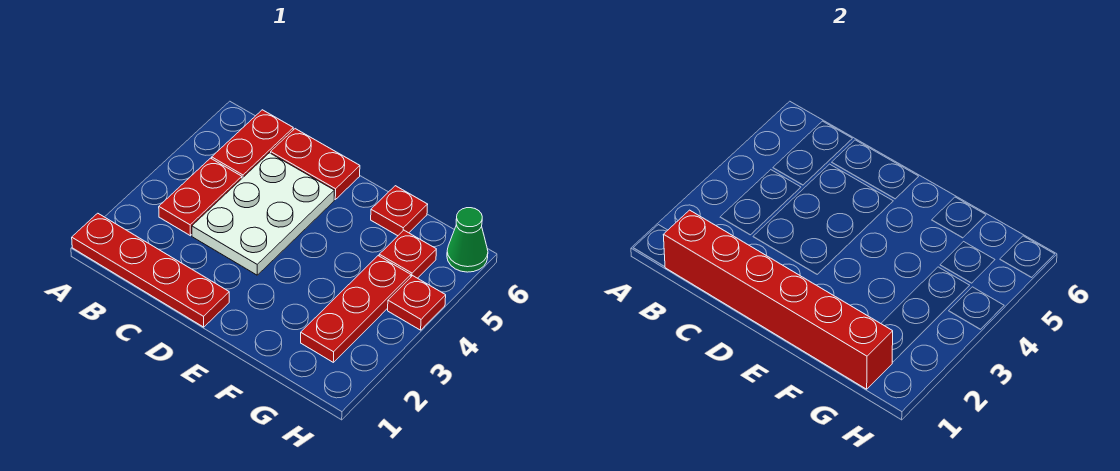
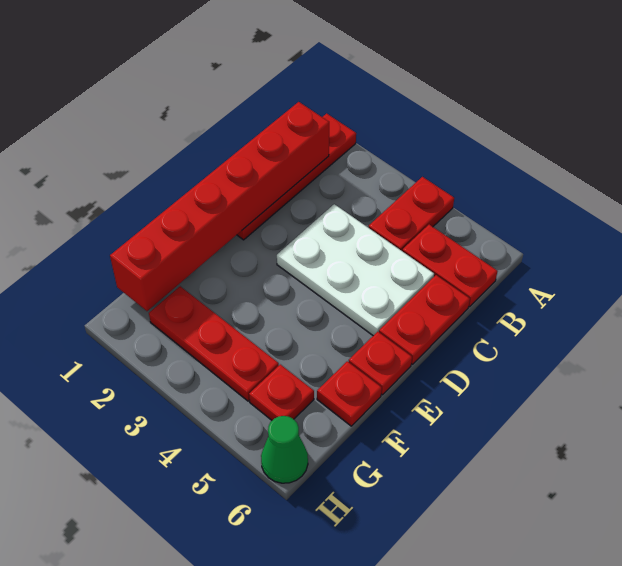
red 1x2 plate [159,158,242,236] -> red 1x2 plate turned to [368,177,454,251]
red 1x1 plate [388,276,446,330] -> red 1x1 plate moved to [349,332,412,395]

